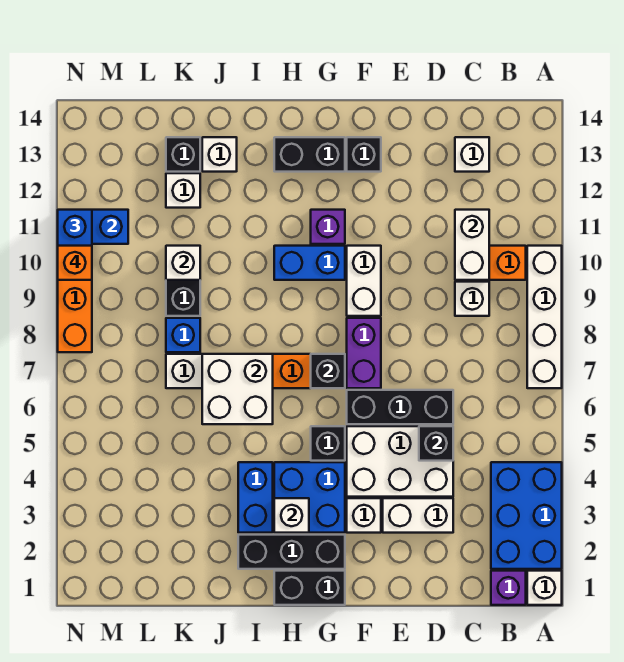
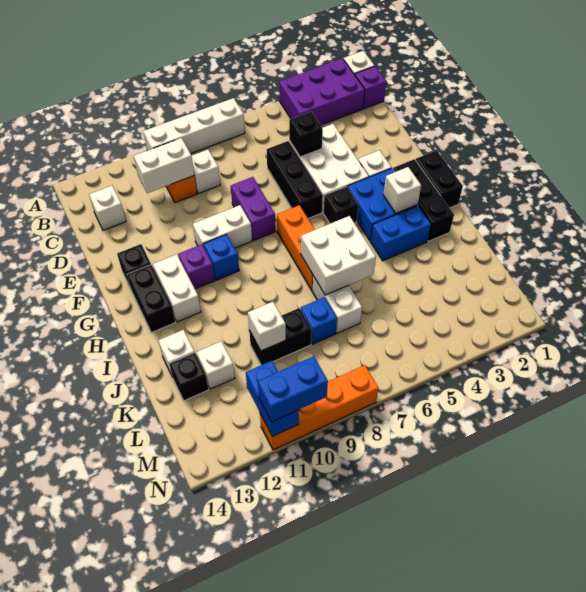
blue 2x3 brick [491,462,562,569] -> purple 2x3 brick [279,58,365,125]
white 1x2 brick [383,498,453,533] -> white 1x2 brick moved to [153,254,201,322]
purple 1x2 brick [347,318,381,388] -> purple 1x2 brick turned to [231,177,276,241]
black 1x1 brick [311,354,345,388] -> none
blue 1x2 brick [274,246,345,280] -> blue 1x1 brick [203,234,239,280]
orange 1x1 brick [58,246,92,280] -> none

